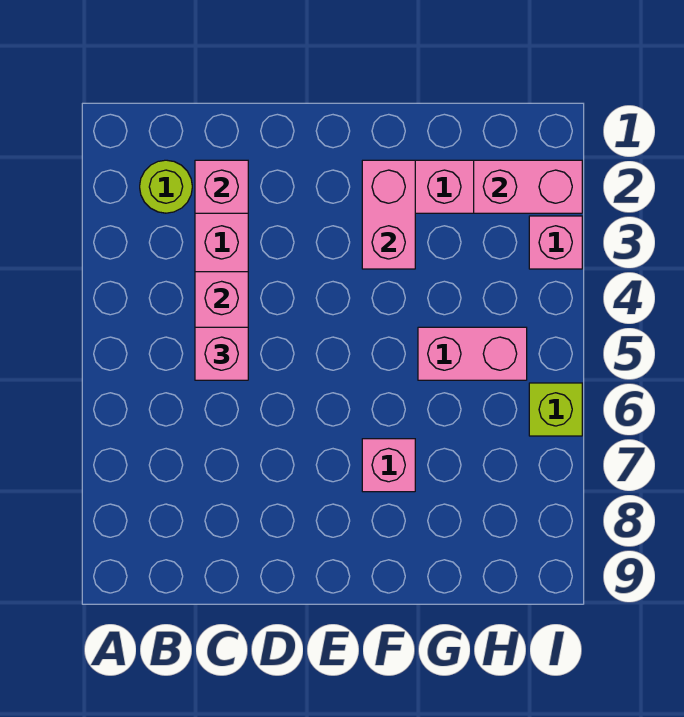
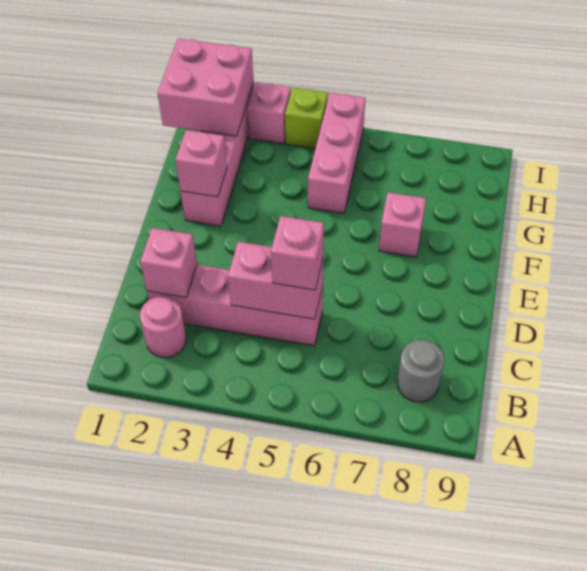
lime 1x1 round brick [140,160,192,213] -> pink 1x1 round brick [140,296,186,358]
none -> grey 1x1 round brick [397,340,444,402]
pink 1x2 brick [362,160,415,269] -> pink 1x1 brick [175,130,227,197]
pink 1x2 brick [418,327,527,380] -> pink 1x3 brick [308,93,365,213]
pink 1x2 brick [474,160,582,213] -> pink 2x2 brick [158,38,254,136]
lime 1x1 brick [529,383,582,436] -> lime 1x1 brick moved to [285,88,328,149]

